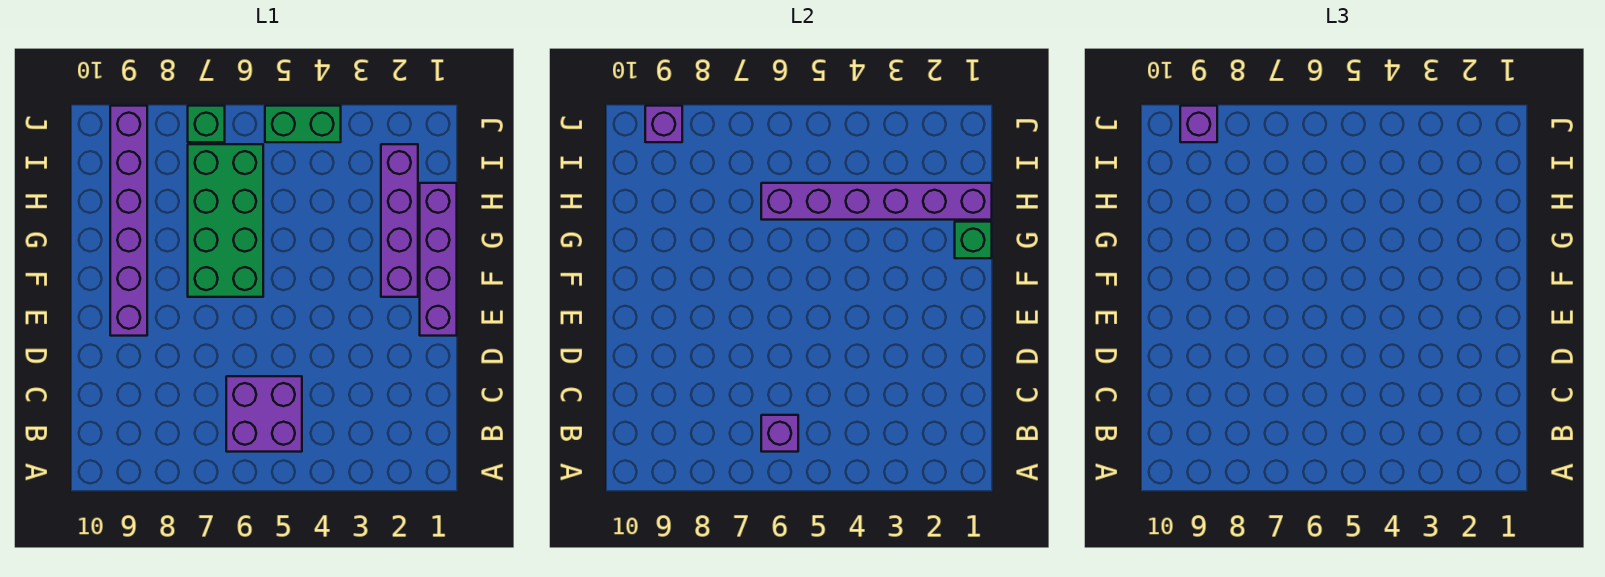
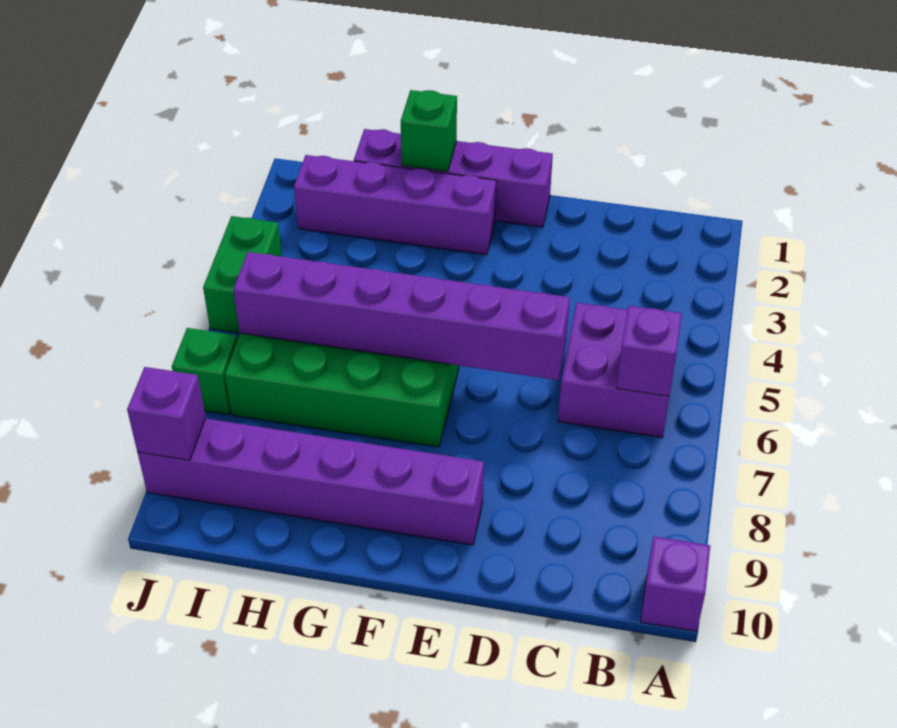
purple 1x6 brick [761,183,992,220] -> purple 1x6 brick turned to [233,252,570,380]
purple 1x1 brick [1180,106,1217,142] -> purple 1x1 brick moved to [640,537,710,631]

